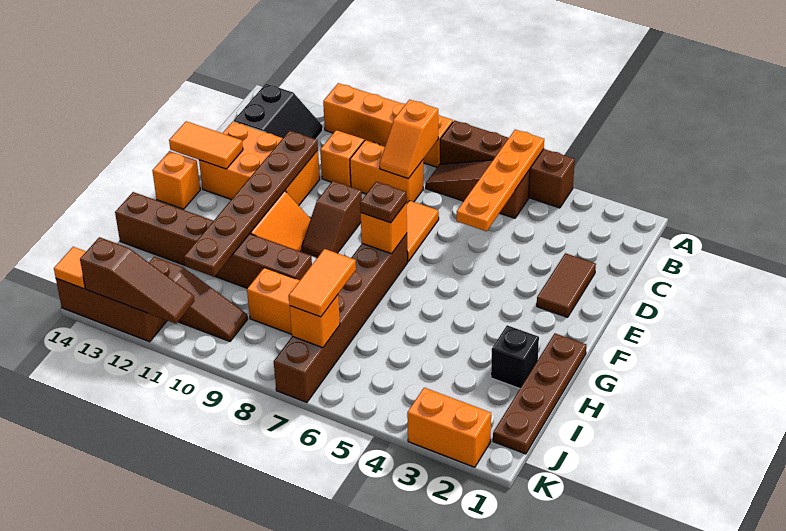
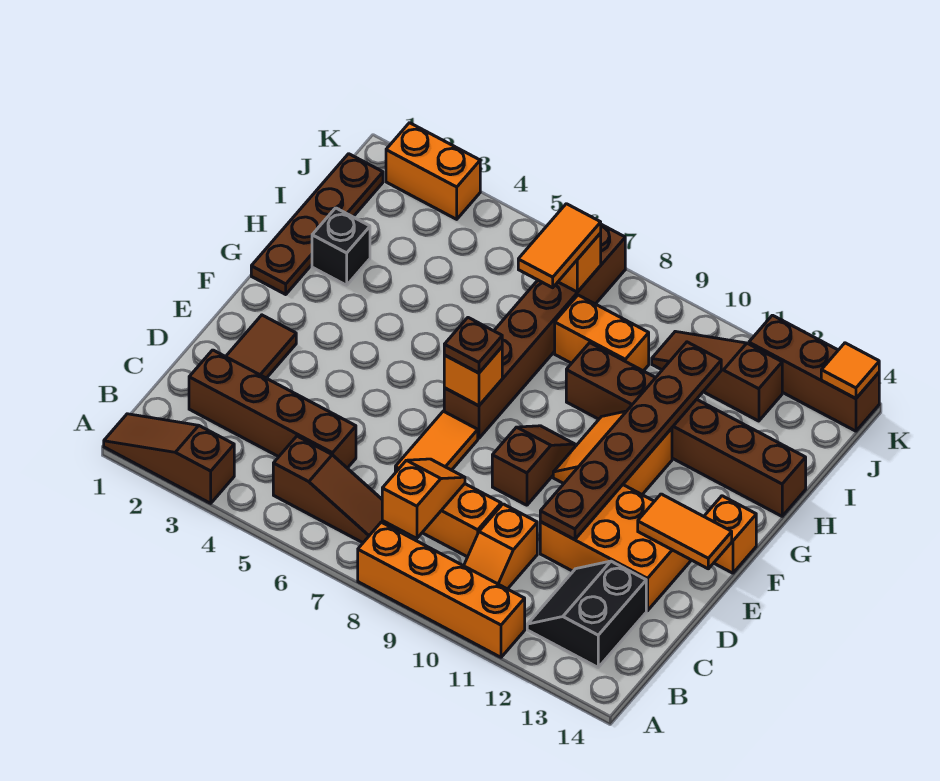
brown 1x4 brick [440,120,575,208] -> brown 1x4 brick moved to [189,350,356,468]
orange 1x4 plate [457,130,544,231] -> none
brown 1x3 slope [80,237,194,324] -> brown 1x3 slope moved to [104,414,234,503]

